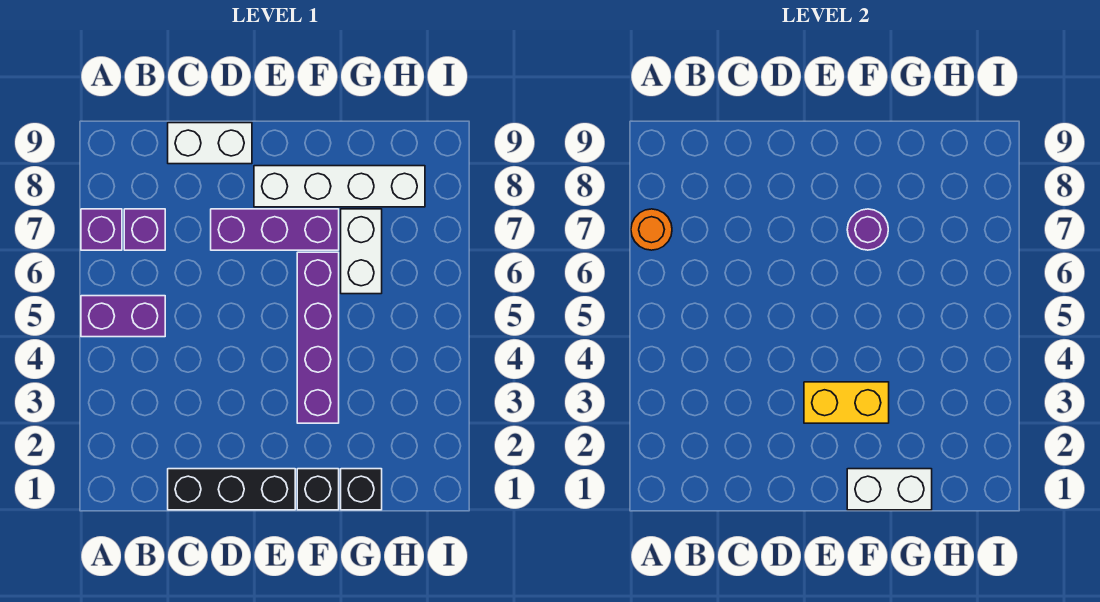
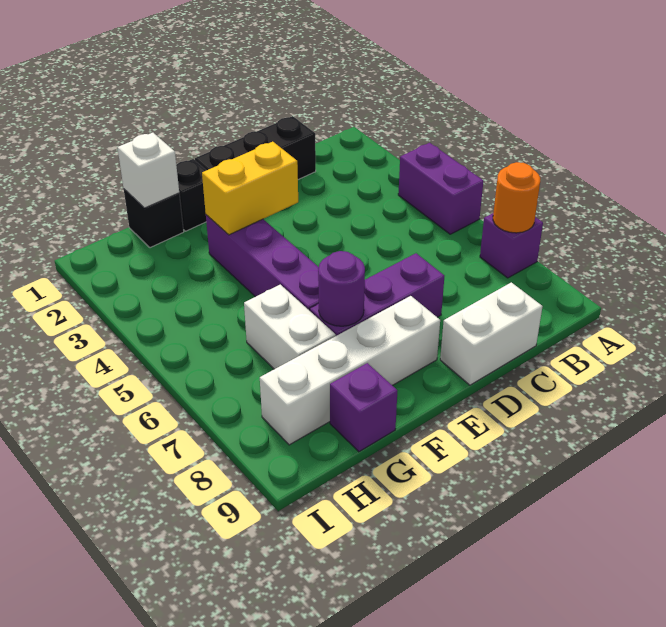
purple 1x2 brick [81,296,165,337] -> purple 1x2 brick turned to [398,143,483,234]
purple 1x1 brick [124,209,165,250] -> purple 1x1 brick moved to [330,363,397,452]
white 1x2 brick [847,469,932,510] -> white 1x1 brick [118,133,179,208]

